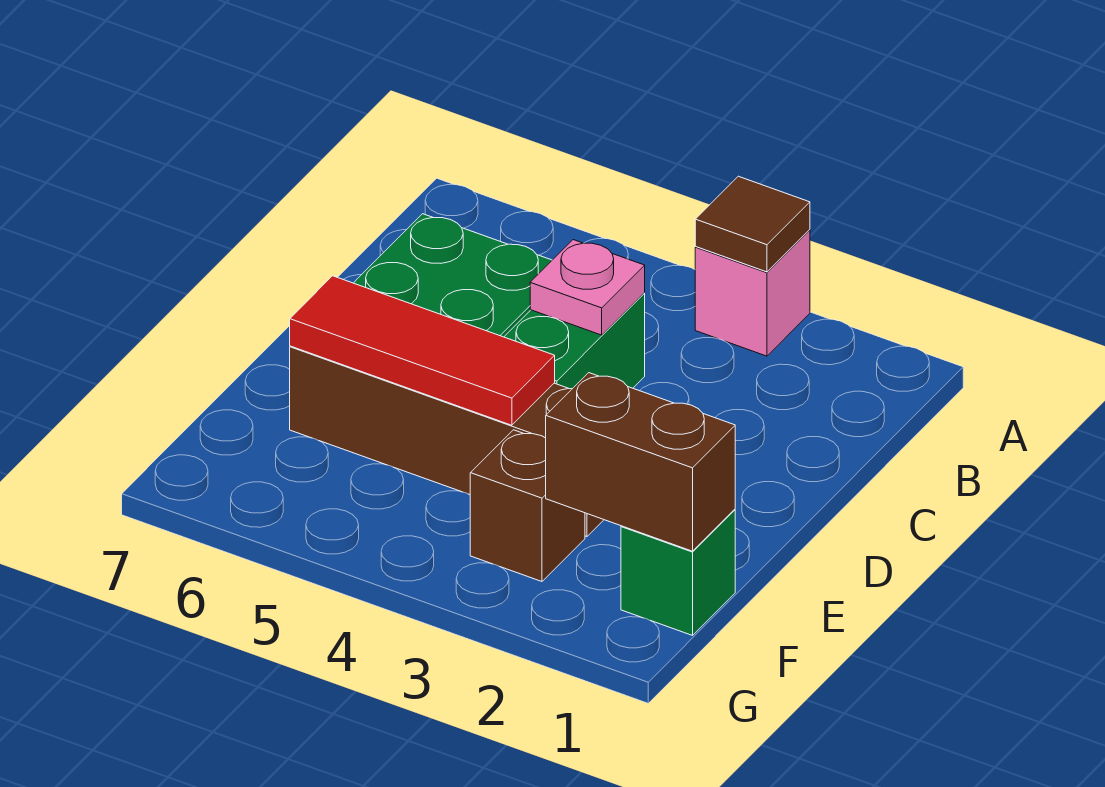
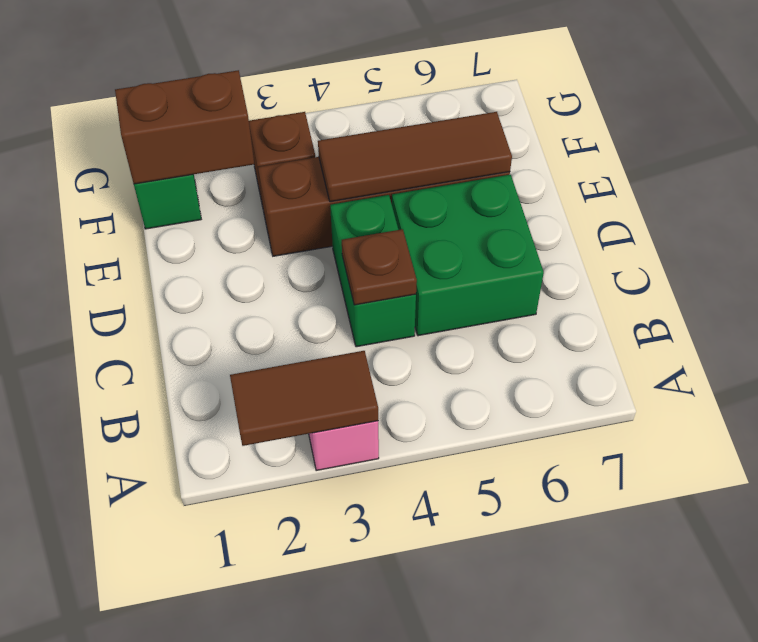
brown 1x1 tile [695,176,810,272] -> brown 1x2 tile [230,351,378,446]
pink 1x1 plate [530,240,645,335] -> brown 1x1 plate [342,229,417,305]
red 1x3 tile [290,276,555,425] -> brown 1x3 tile [318,112,512,202]

